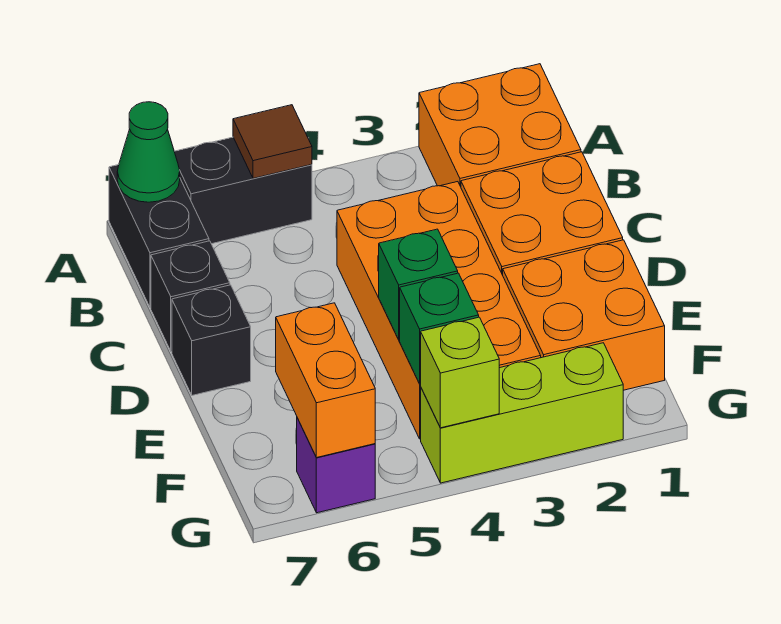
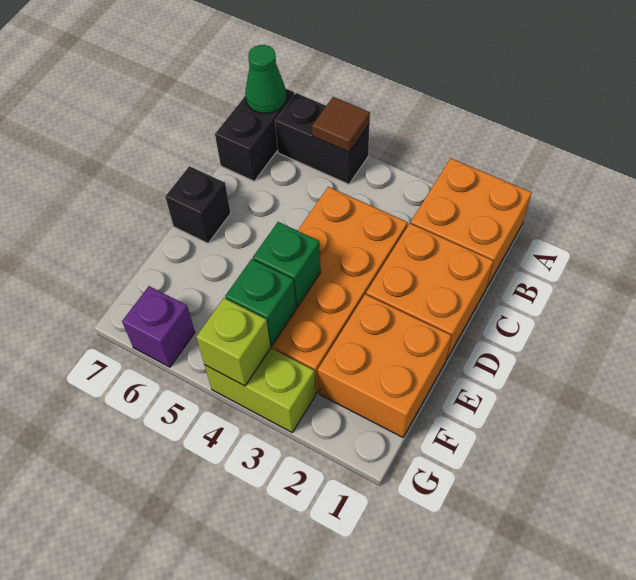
black 1x1 brick [151,241,230,351] -> none
orange 1x2 brick [276,303,375,458] -> none
lime 1x3 brick [421,343,623,483] -> lime 1x2 brick [205,348,316,432]

